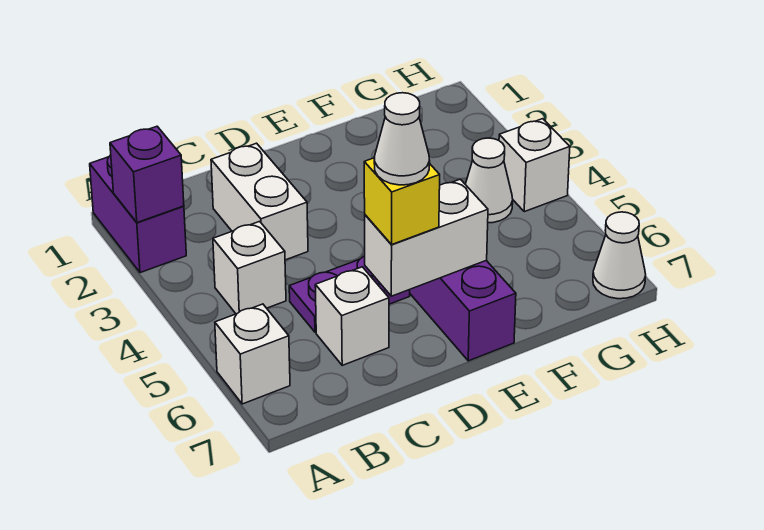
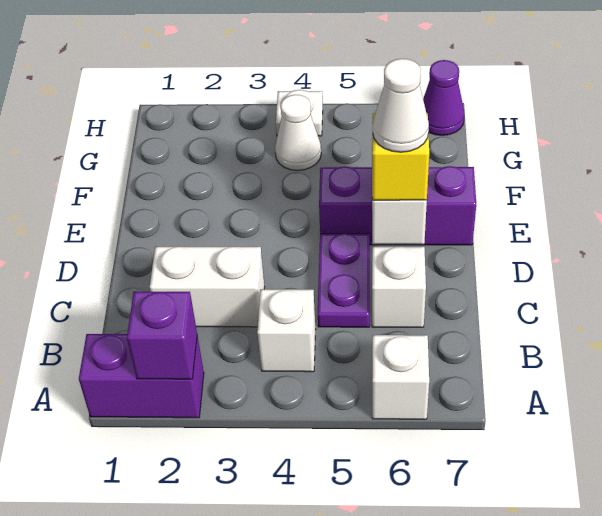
white 1x1 brick [499,119,570,212] -> white 1x1 plate [276,90,323,136]
white 1x1 cone [593,212,646,299] -> purple 1x1 cone [423,60,465,135]

